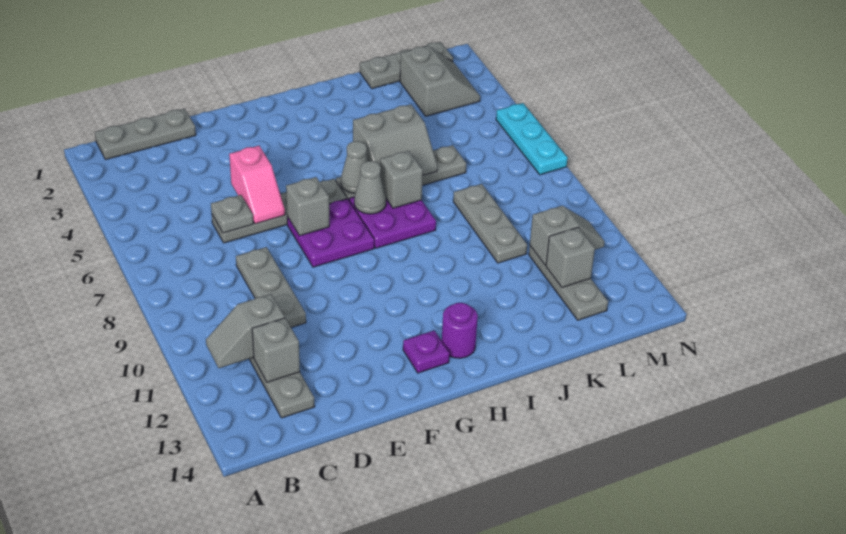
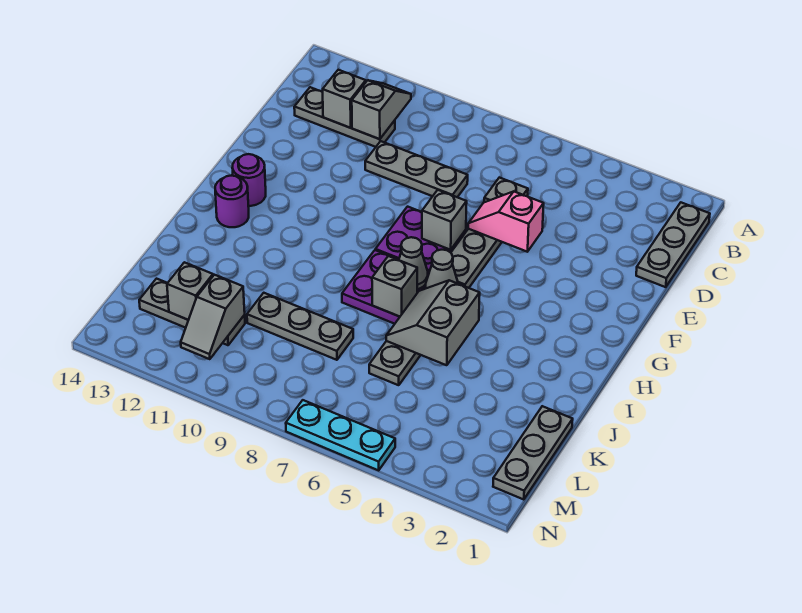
purple 1x1 plate [403,331,450,373] -> purple 1x1 round brick [232,154,266,206]
grey 2x2 slope [400,46,480,116] -> none

